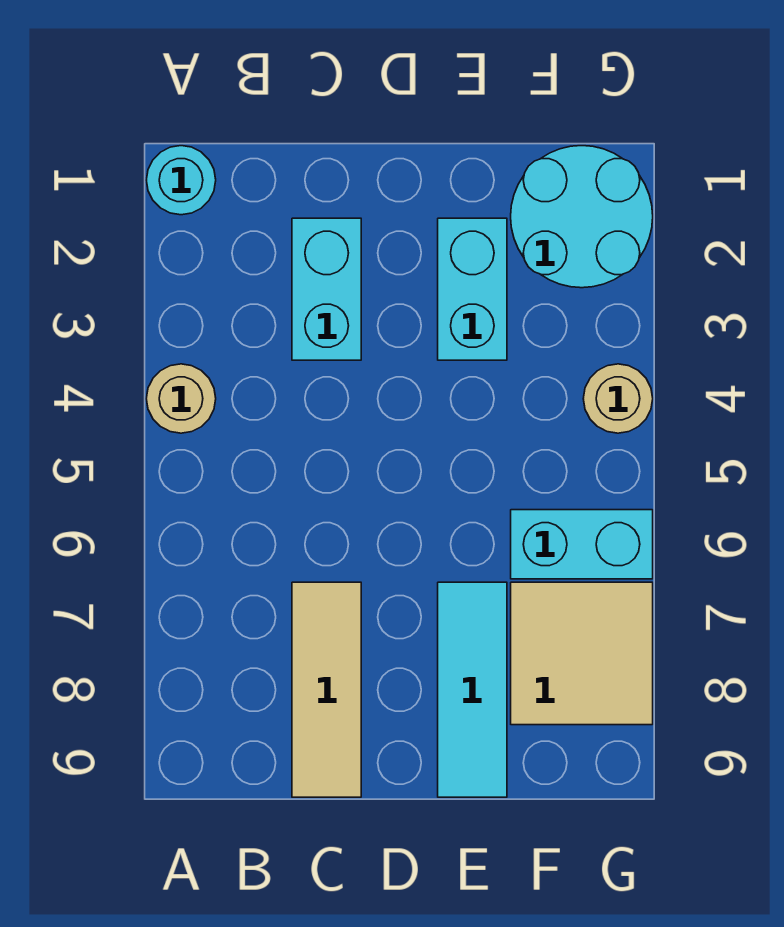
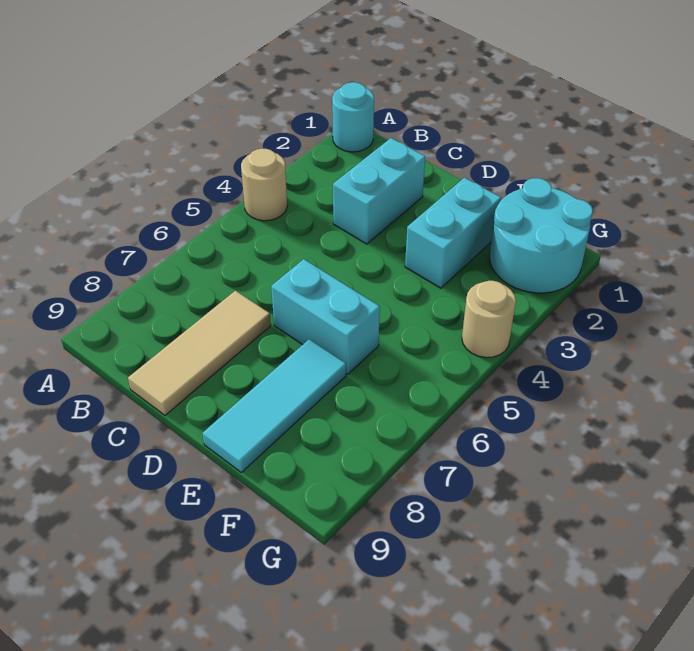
cyan 1x2 brick [511,510,653,579] -> cyan 1x2 brick moved to [271,259,380,374]
tan 2x2 tile [511,582,653,725] -> none

